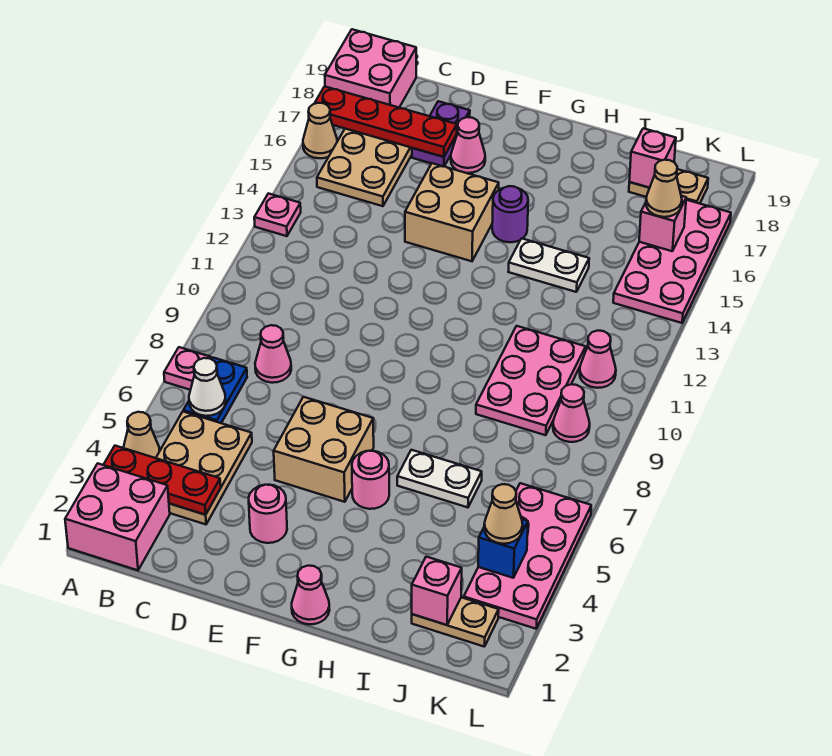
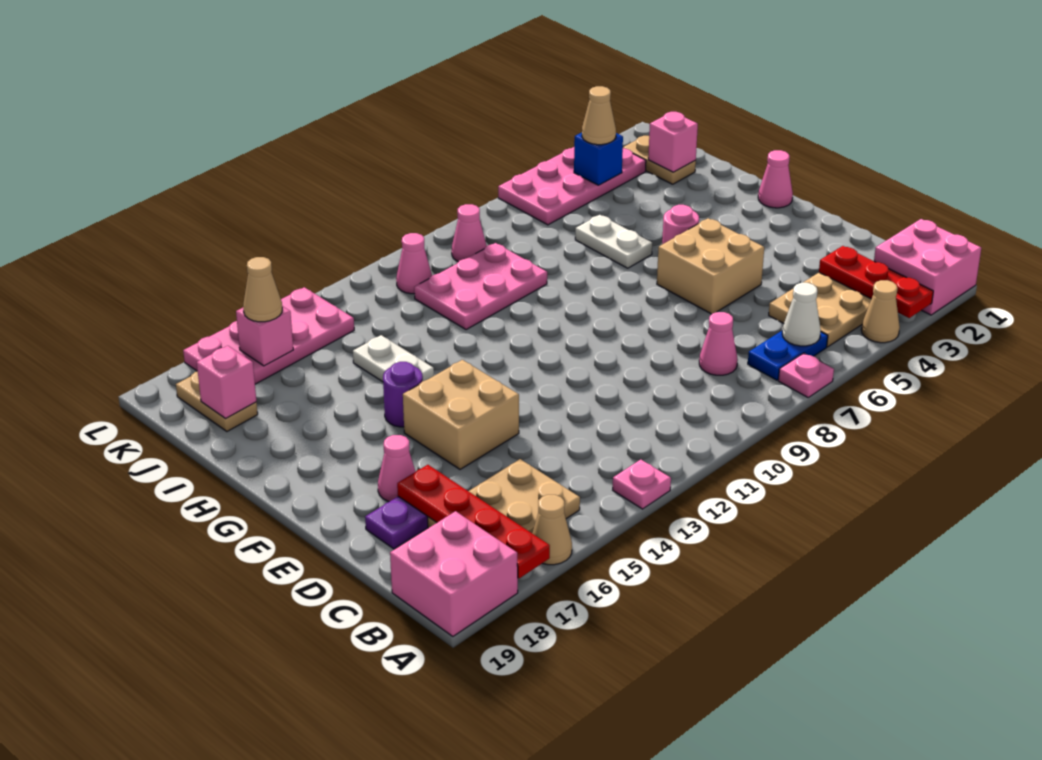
pink 1x1 round brick [249,485,287,543] -> none

